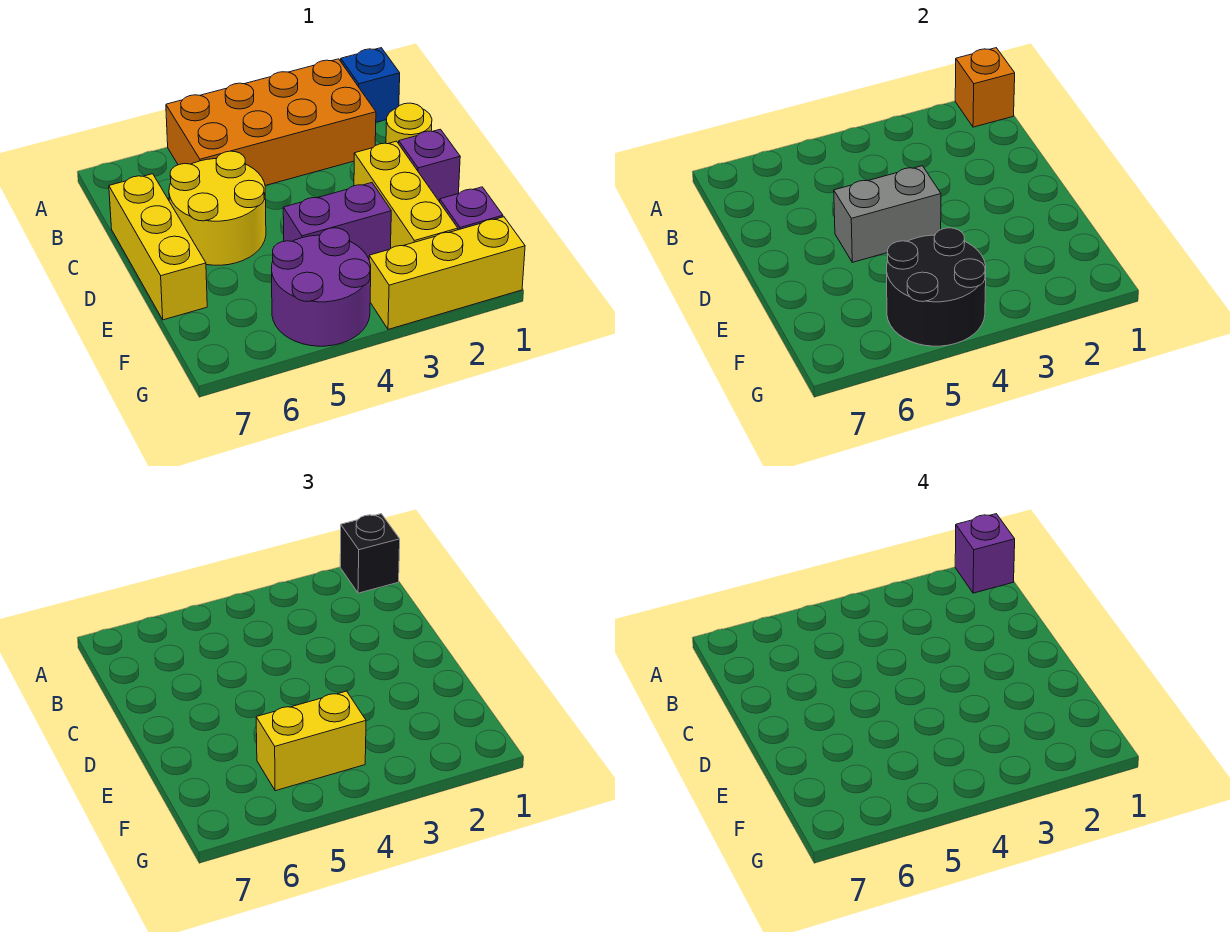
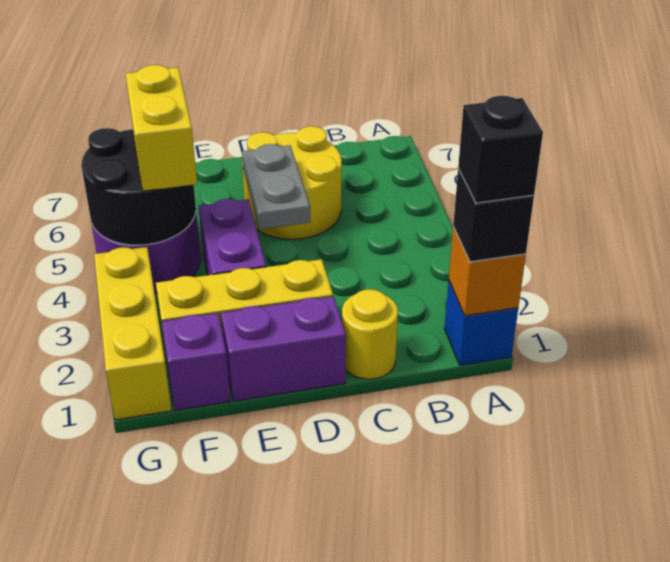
purple 1x1 brick [955,514,1015,593] -> black 1x1 brick [458,96,543,203]
orange 2x4 brick [166,59,376,186] -> none
yellow 1x3 brick [109,174,207,320] -> none
purple 1x1 brick [399,129,460,202] -> purple 1x2 brick [221,296,346,401]
grey 1x2 brick [834,166,941,262] -> grey 1x2 plate [242,144,310,229]

